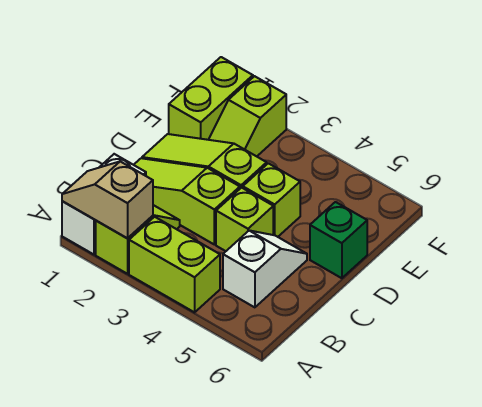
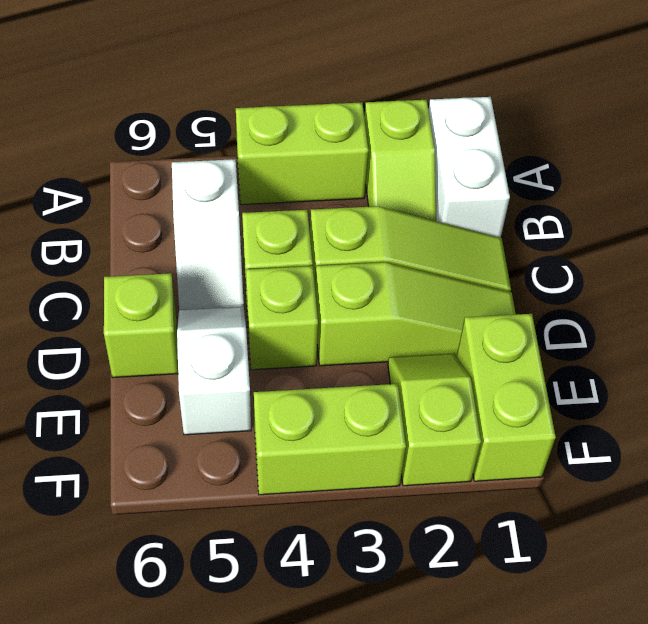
tan 1x2 slope [62,161,153,238] -> none
none -> white 1x2 slope [177,307,251,435]
green 1x1 brick [310,202,367,278] -> lime 1x1 brick [104,273,178,378]
none -> lime 1x2 brick [254,384,406,495]

